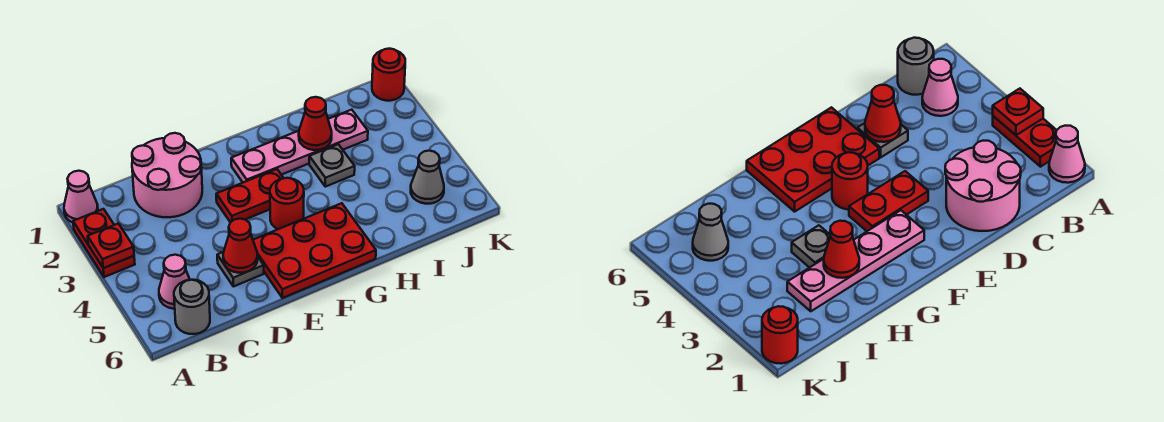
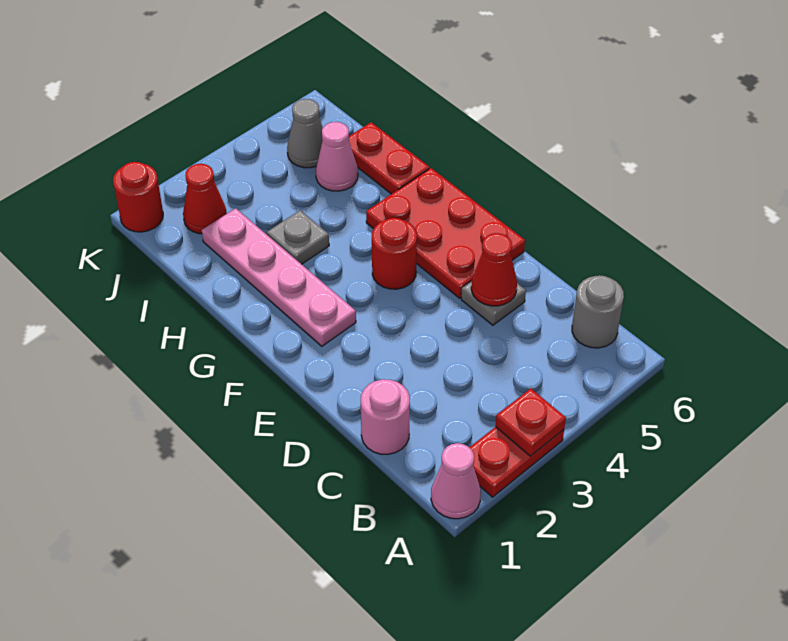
pink 1x1 cone [159,255,190,309] -> pink 1x1 cone moved to [316,122,358,191]
pink 2x2 round brick [132,133,202,217] -> pink 1x1 round brick [361,379,410,454]
red 1x2 plate [216,169,283,222] -> red 1x2 plate moved to [349,122,429,194]
red 1x1 cone [299,97,332,150] -> red 1x1 cone moved to [183,164,227,234]

